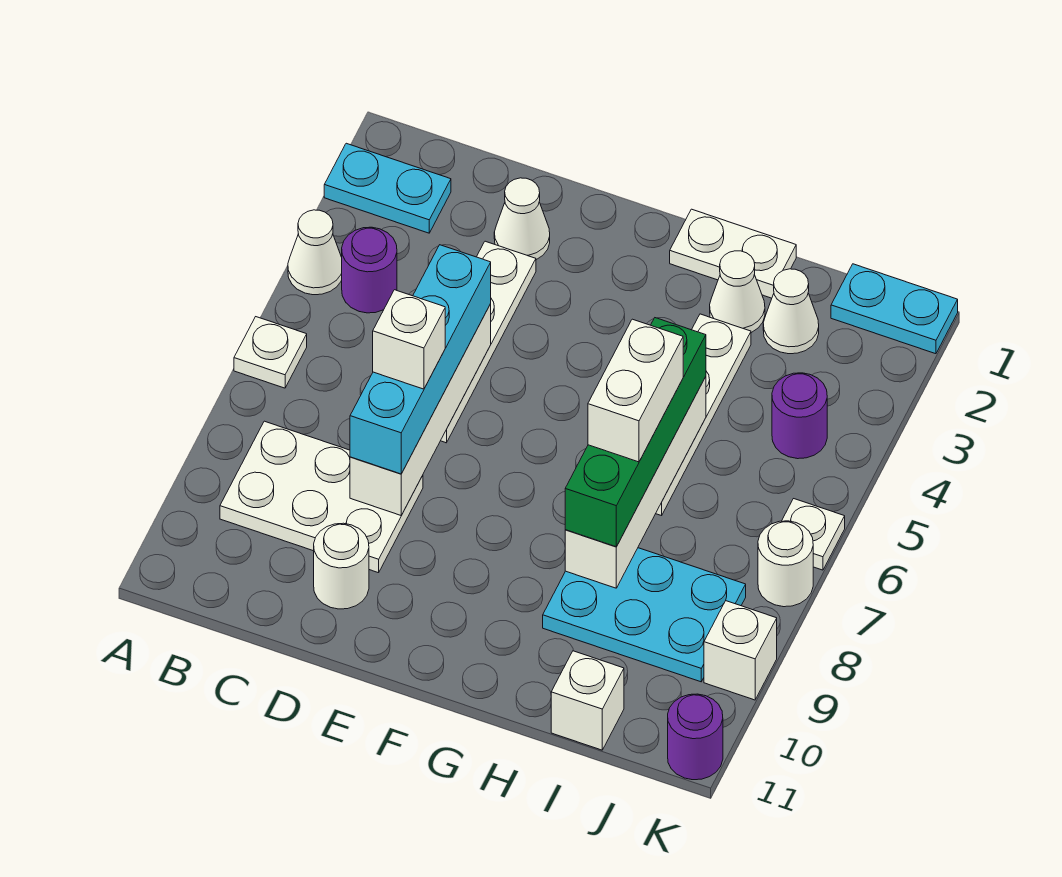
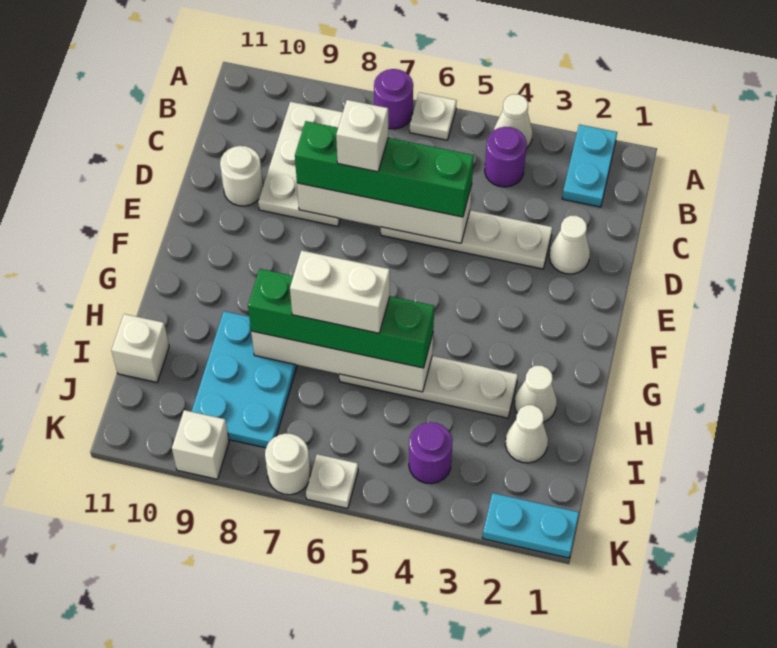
cyan 1x4 brick [350,245,491,474] -> green 1x4 brick [295,121,474,217]
white 1x2 plate [670,209,796,298] -> none
cyan 1x2 plate [831,264,958,354] -> cyan 1x2 plate turned to [482,493,579,558]
purple 1x1 round brick [668,694,723,780] -> purple 1x1 round brick moved to [374,69,413,129]

